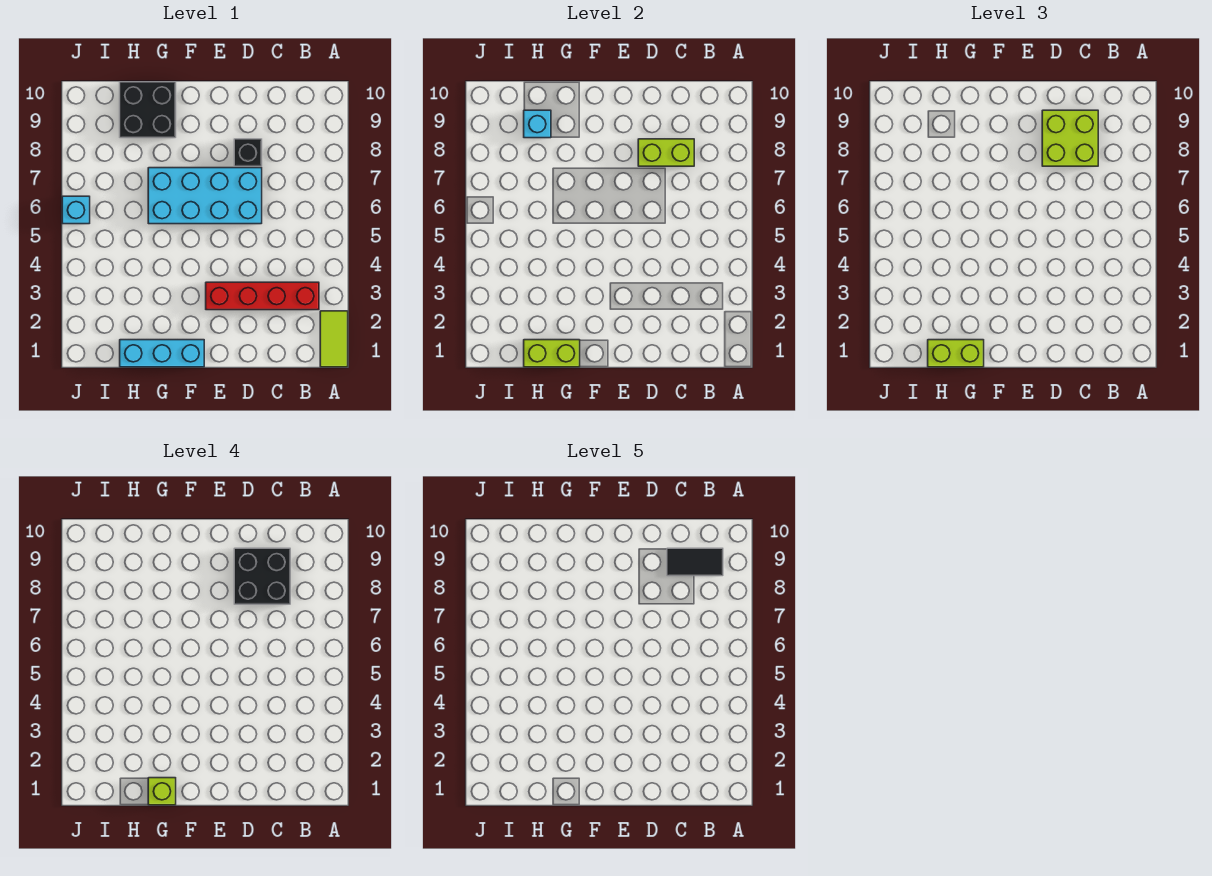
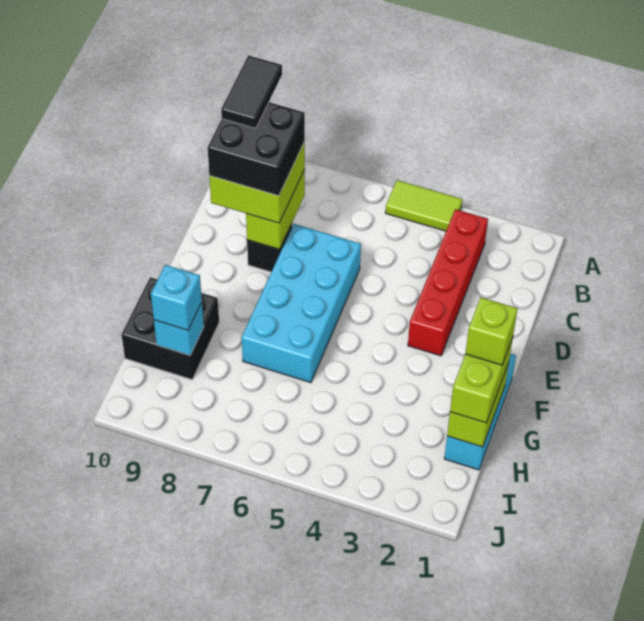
lime 1x2 tile [320,311,348,367] -> lime 1x2 tile moved to [385,180,462,231]
cyan 1x1 brick [62,196,90,224] -> cyan 1x1 brick moved to [151,265,202,330]

